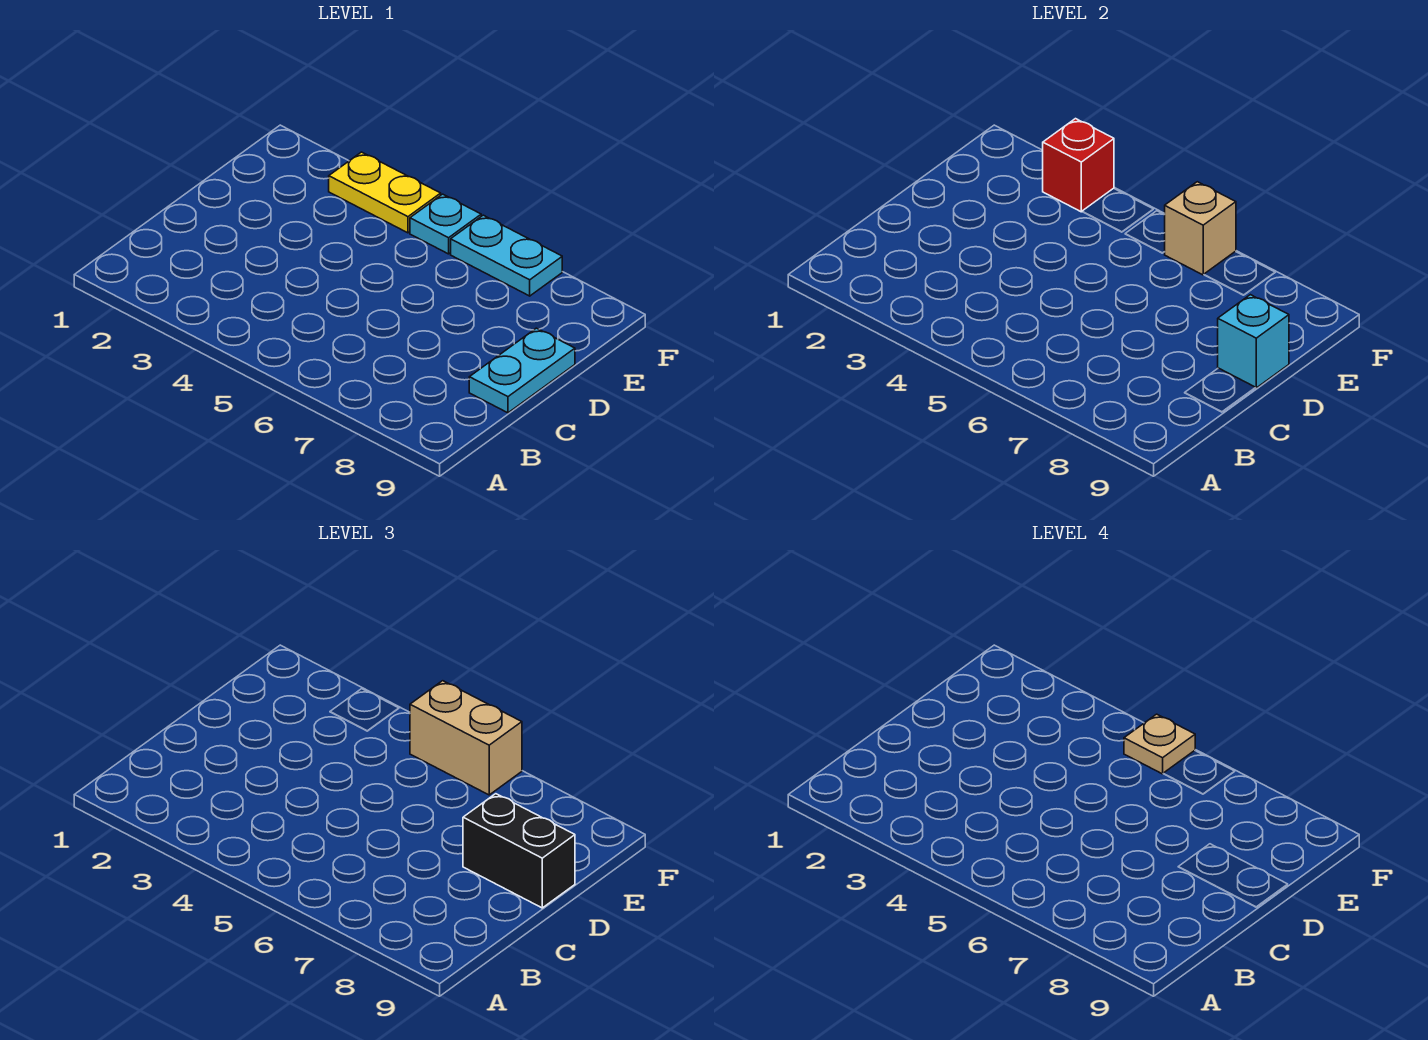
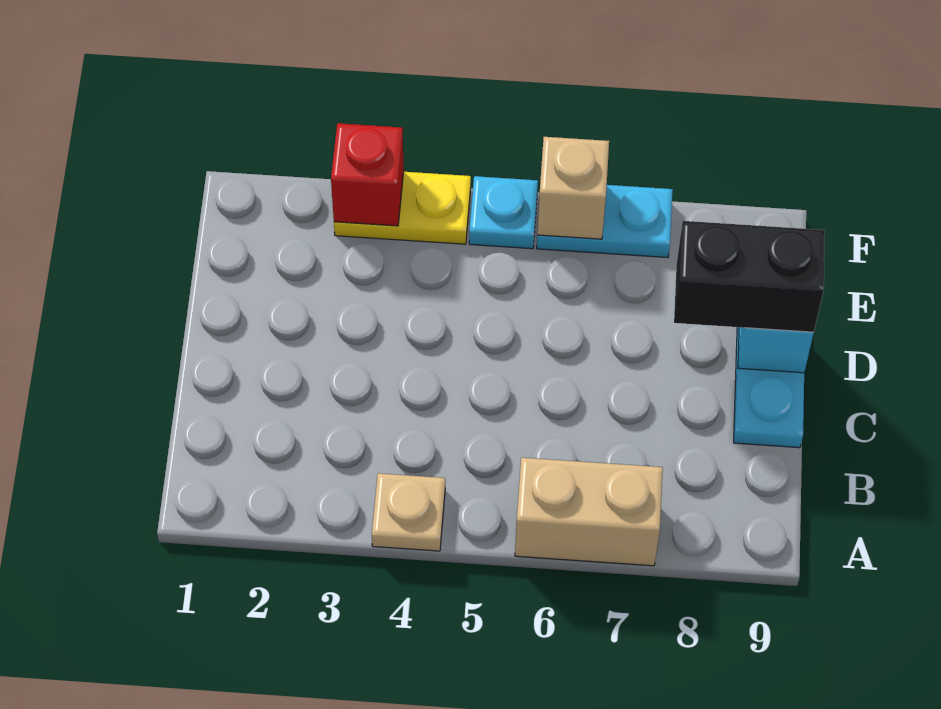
tan 1x2 brick [410,681,522,795] -> tan 1x2 brick moved to [515,458,663,566]
tan 1x1 plate [1124,714,1195,774] -> tan 1x1 plate moved to [372,473,445,551]

